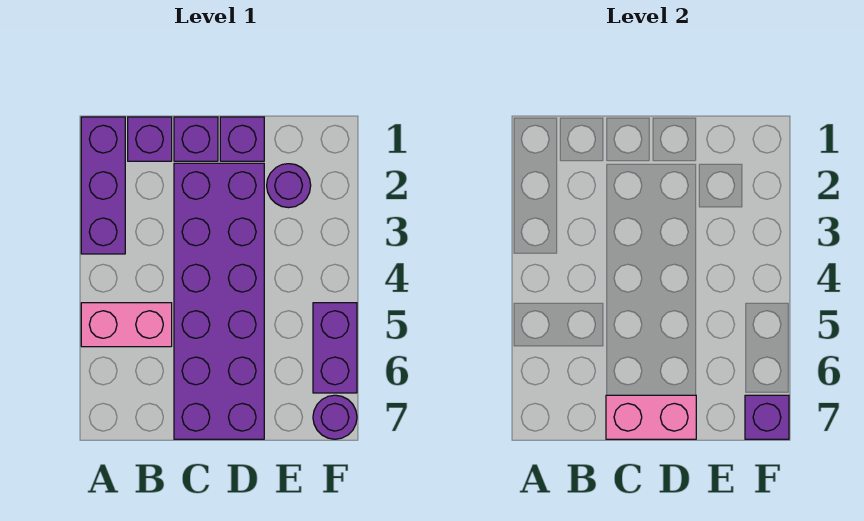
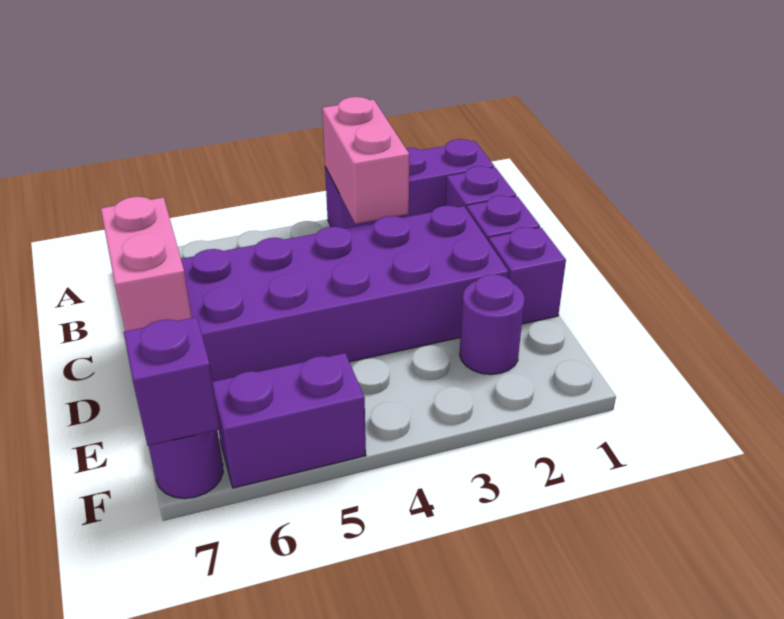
pink 1x2 brick [81,303,172,347] -> pink 1x2 brick moved to [322,97,409,224]

